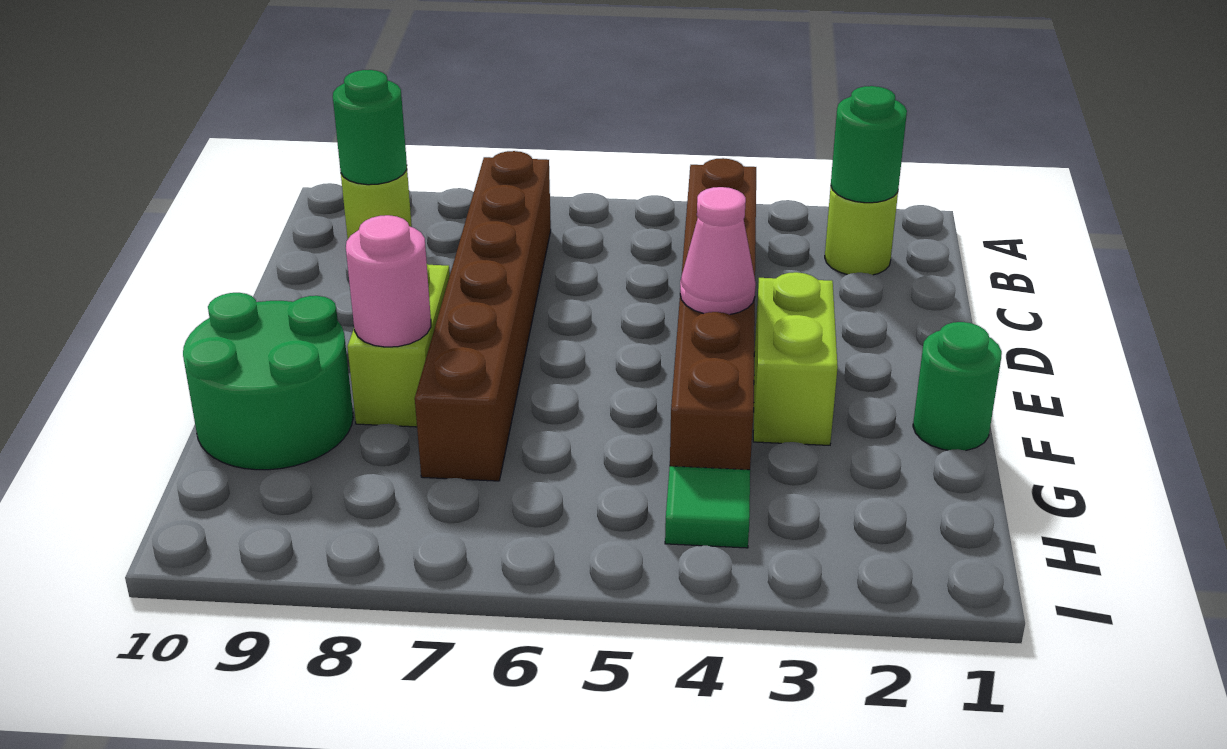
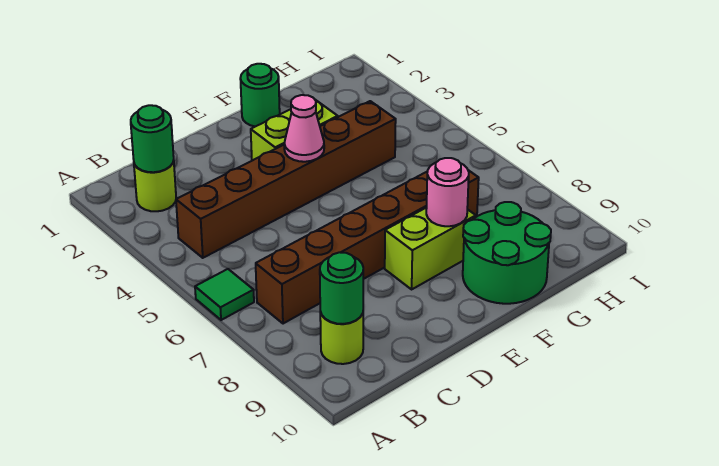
green 1x1 tile [665,466,750,548] -> green 1x1 tile moved to [195,269,254,320]

